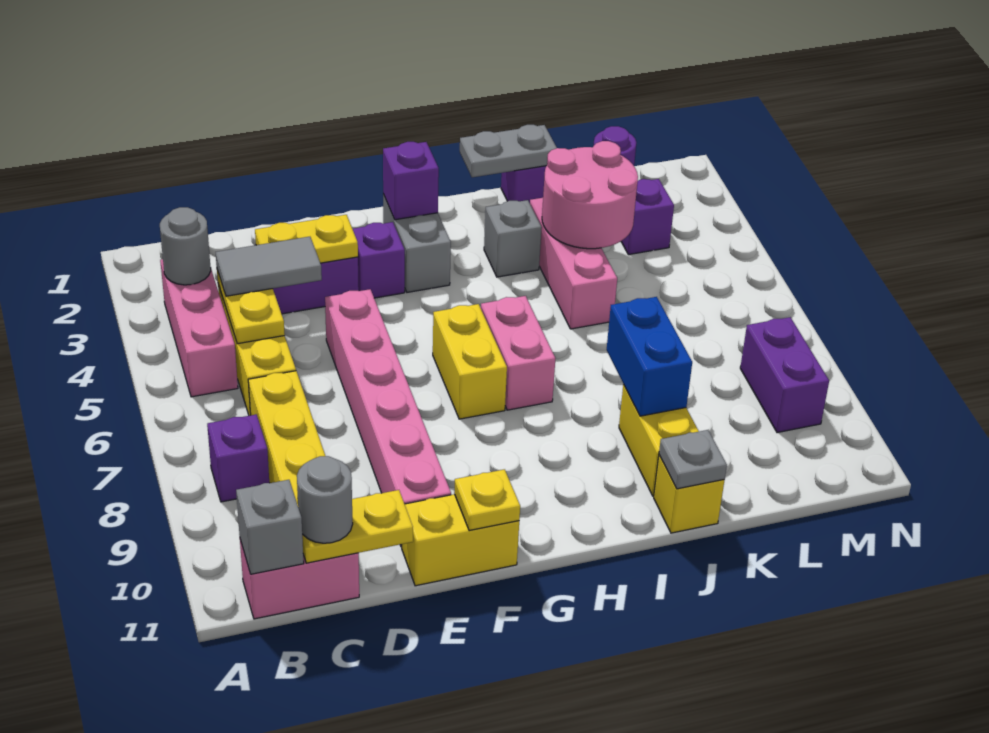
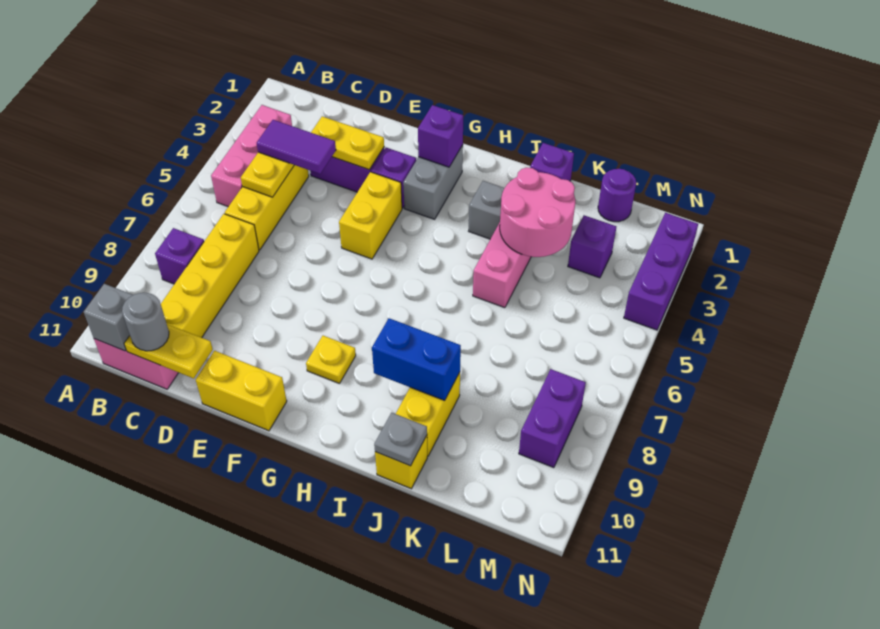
grey 1x1 round brick [160,207,211,285] -> none
grey 1x2 tile [216,237,322,296] -> purple 1x2 tile [257,120,336,174]
pink 1x6 brick [325,289,451,547] -> none
yellow 1x1 plate [454,469,520,531] -> yellow 1x1 plate moved to [306,336,356,384]
yellow 1x2 brick [433,304,507,419] -> yellow 1x2 brick moved to [339,172,402,259]
pink 1x2 brick [481,296,555,410] -> none
grey 1x2 plate [460,125,557,177] -> none
blue 1x2 brick [607,297,692,416] -> blue 1x2 brick turned to [372,318,461,400]
none -> purple 1x3 brick [624,213,698,330]

